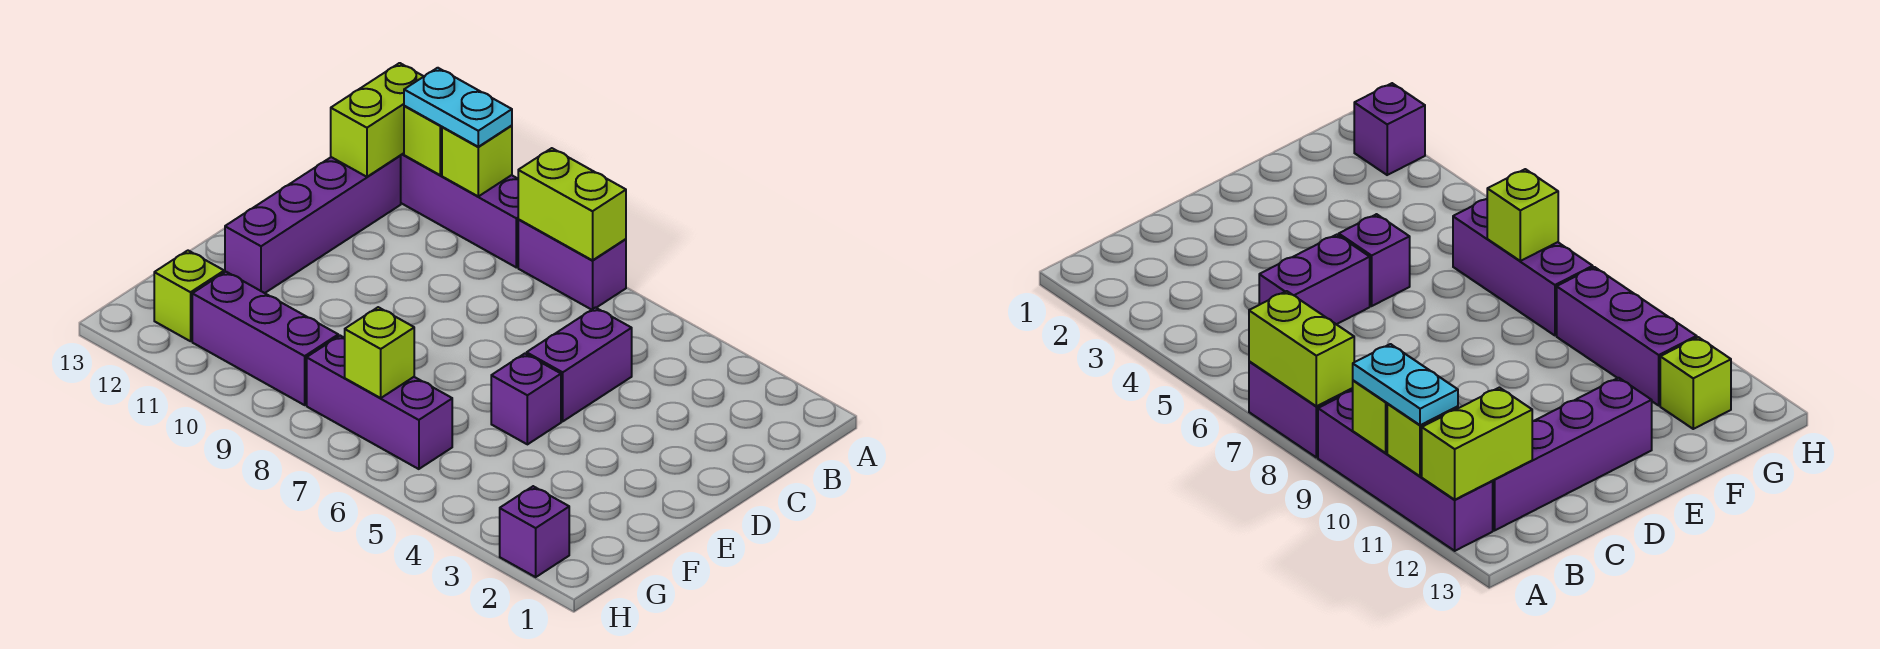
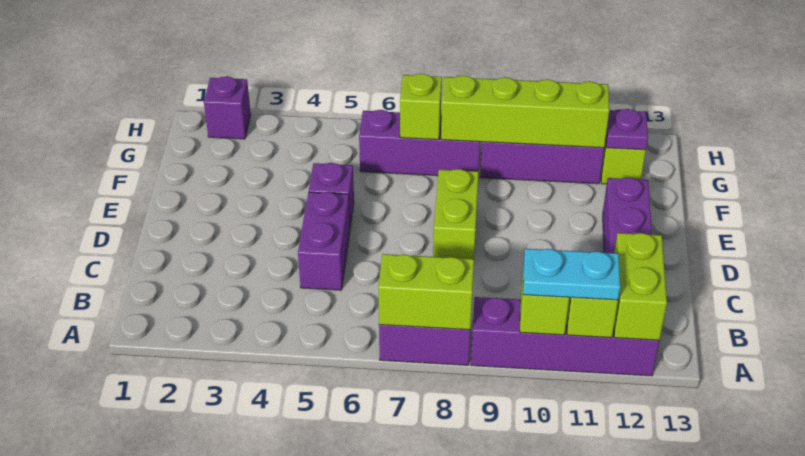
none -> lime 1x2 brick [433,169,479,259]
none -> lime 1x4 brick [441,76,610,148]
none -> purple 1x1 plate [606,109,648,150]

